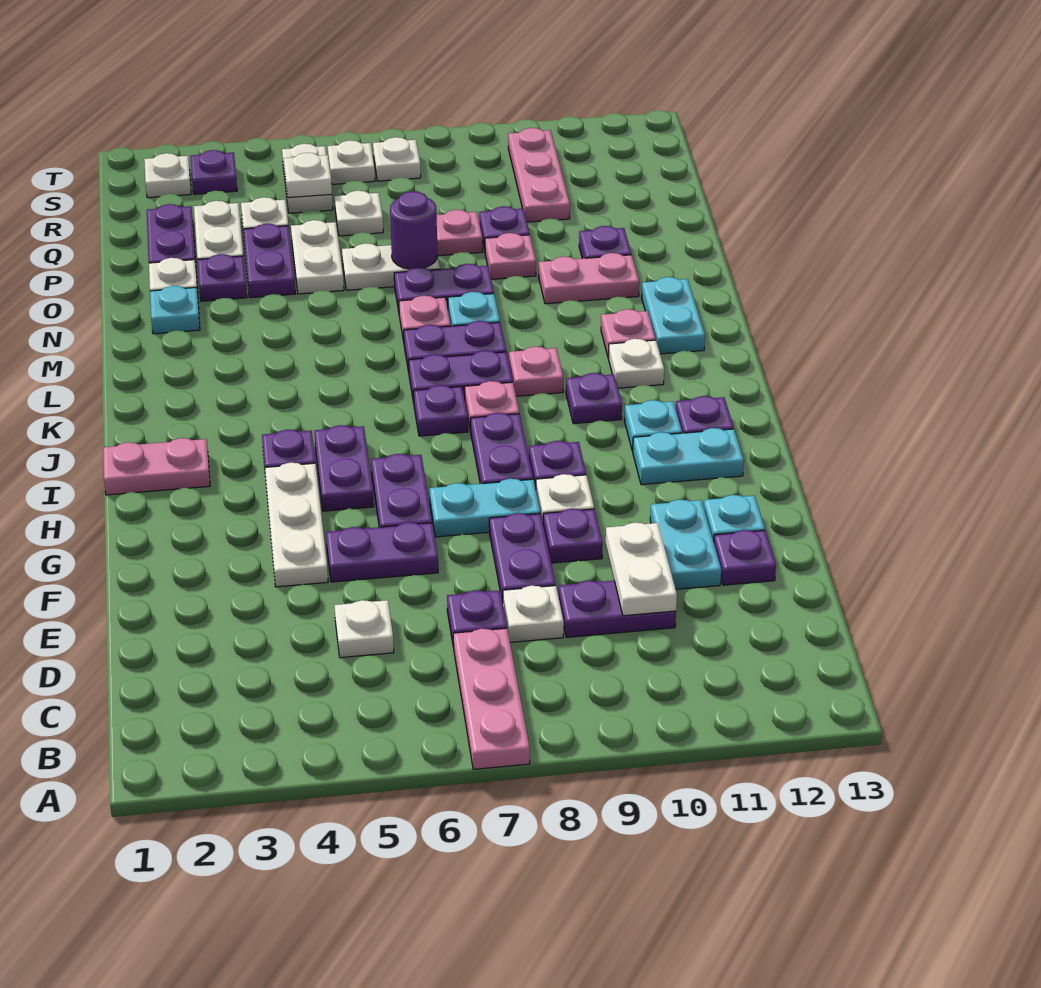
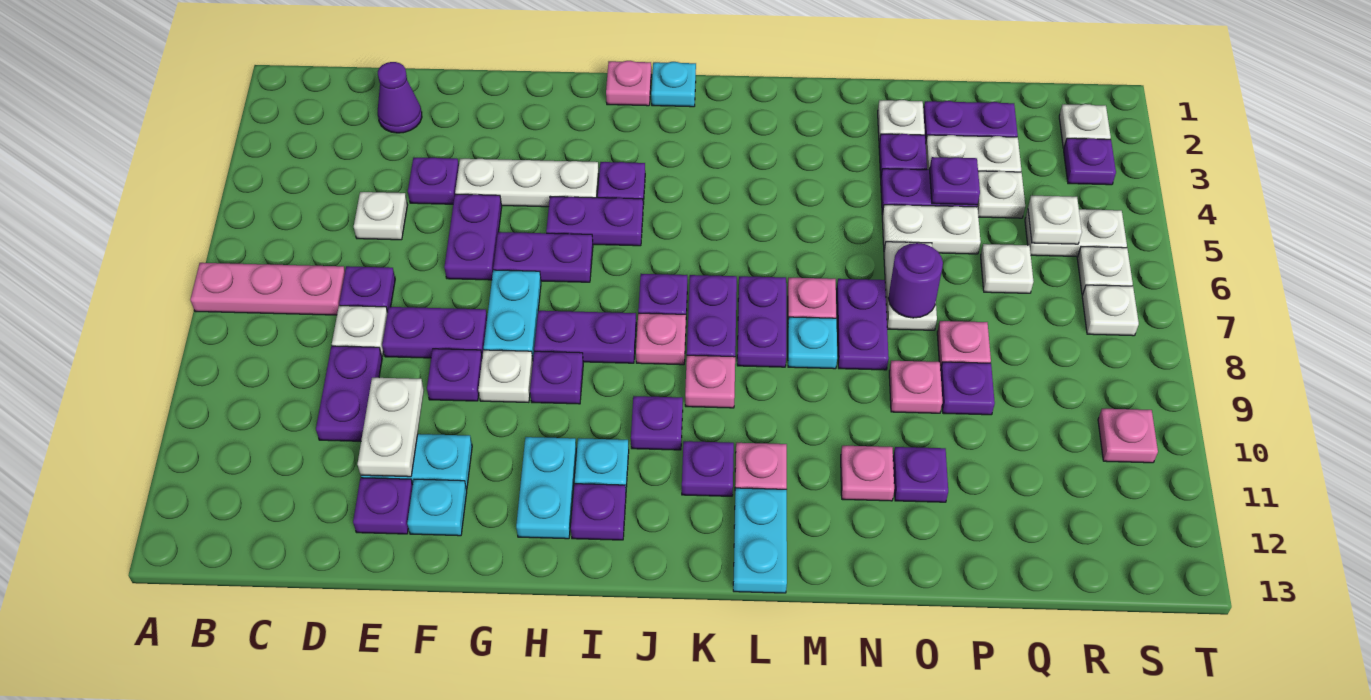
none -> purple 1x1 cone [378,62,422,133]
white 1x2 plate [606,522,677,616] -> white 1x2 plate turned to [358,378,424,477]
none -> purple 1x1 plate [408,158,459,204]
pink 1x2 plate [103,438,210,495] -> pink 1x1 plate [606,61,651,106]
white 1x1 plate [608,339,664,388] -> purple 1x1 plate [682,441,734,496]
cyan 1x2 plate [642,277,705,354] -> cyan 1x2 plate turned to [733,488,787,593]
cyan 1x1 plate [150,286,200,334] -> cyan 1x1 plate moved to [651,62,696,107]
pink 1x2 plate [539,253,639,304] -> pink 1x1 plate [841,446,894,501]
none -> purple 1x1 plate [930,157,980,205]
pink 1x3 plate [508,128,570,222] -> pink 1x1 plate [1098,409,1158,463]

